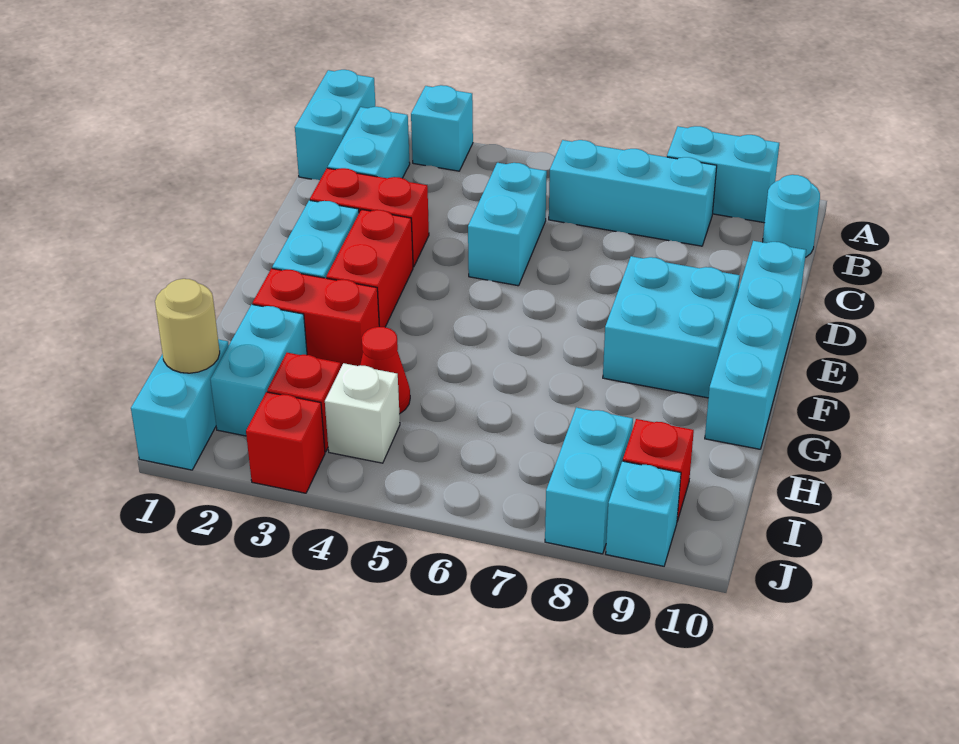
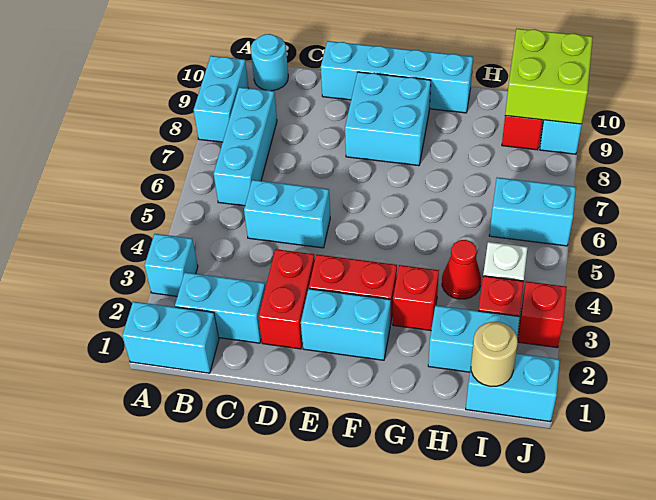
red 1x2 brick [253,268,379,367] -> red 1x1 brick [393,265,439,331]
cyan 1x2 brick [545,408,633,554] -> cyan 1x2 brick moved to [489,178,576,246]
none -> lime 2x2 brick [505,29,593,124]

